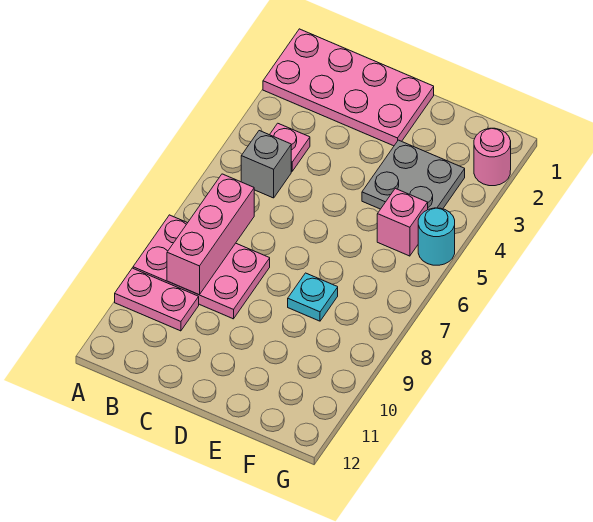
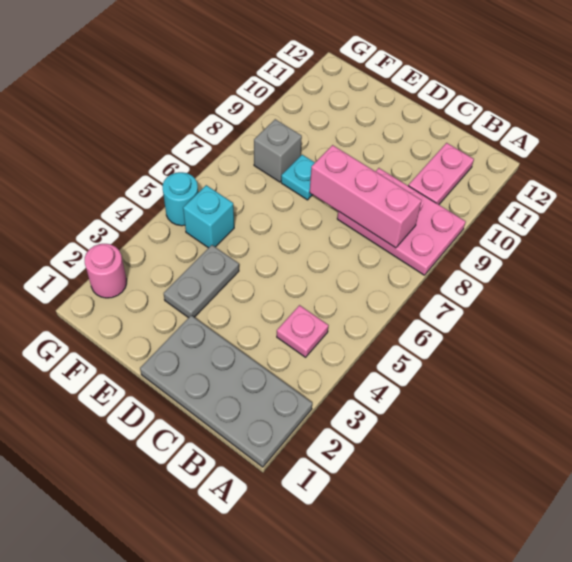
pink 2x4 plate [263,29,434,146] -> grey 2x4 plate [140,315,312,467]
pink 1x2 plate [115,268,199,331] -> pink 1x2 plate turned to [408,143,474,205]
grey 1x1 brick [241,131,291,198] -> grey 1x1 brick moved to [254,119,302,182]
pink 1x3 brick [167,174,254,295] -> pink 1x3 brick turned to [310,145,422,248]
grey 2x2 plate [362,140,465,209] -> grey 1x2 plate [164,245,239,318]
pink 1x1 brick [377,188,428,256] -> cyan 1x1 brick [183,185,234,248]

